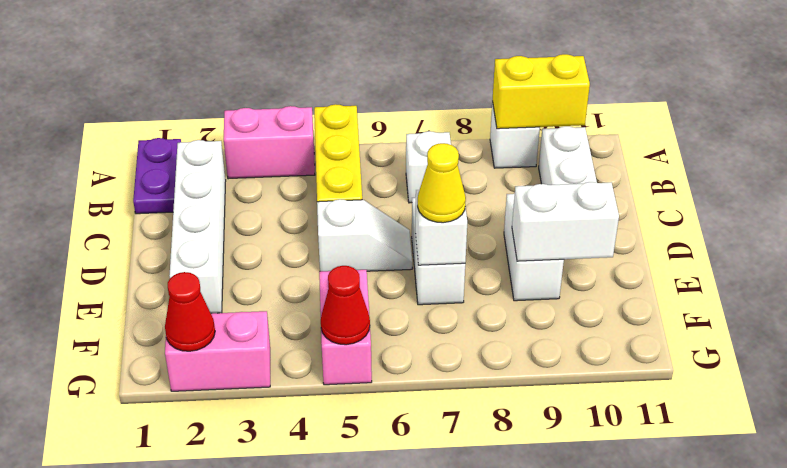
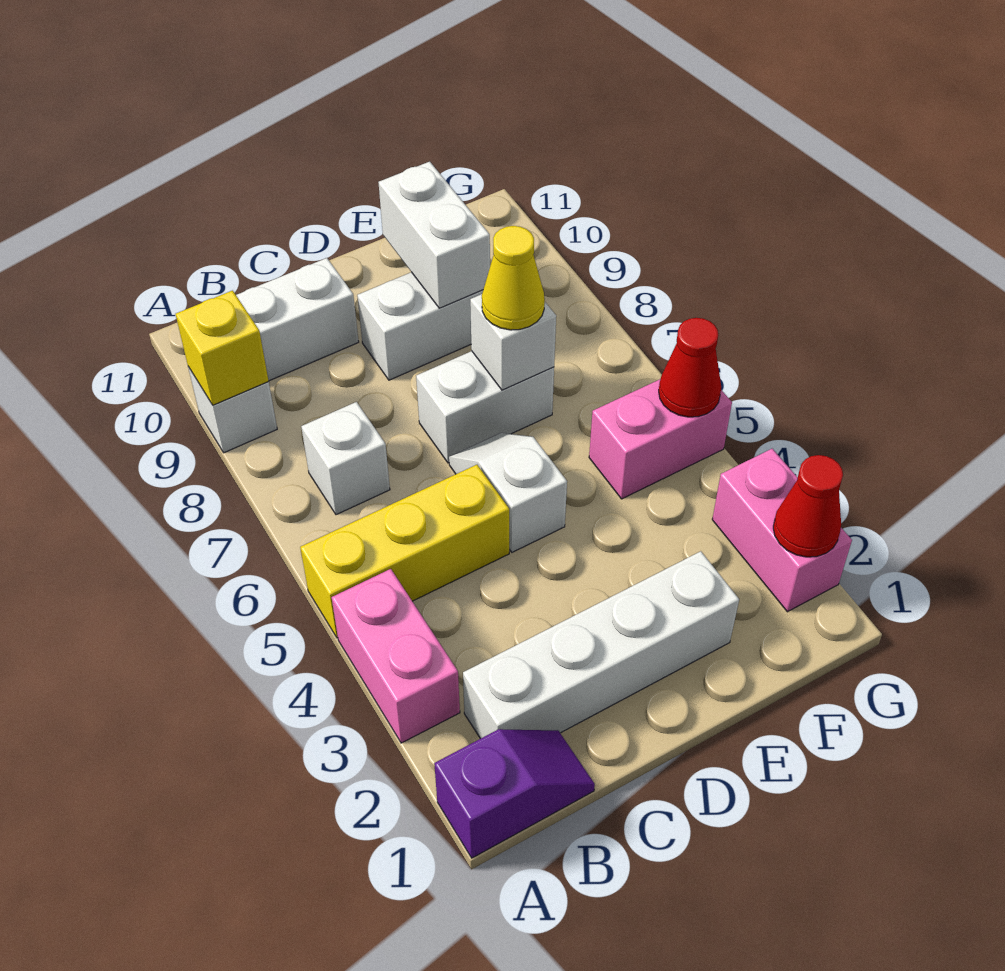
purple 1x2 plate [133,138,181,214] -> purple 1x2 slope [434,729,595,858]
yellow 1x2 brick [493,54,590,129] -> yellow 1x1 brick [176,291,269,405]

